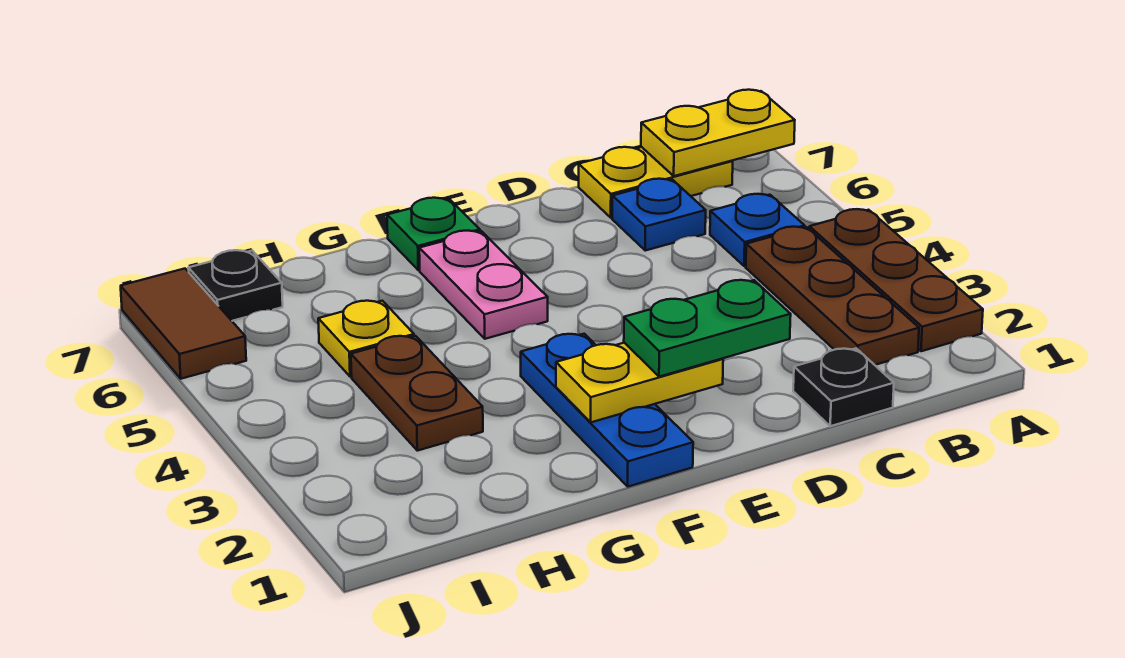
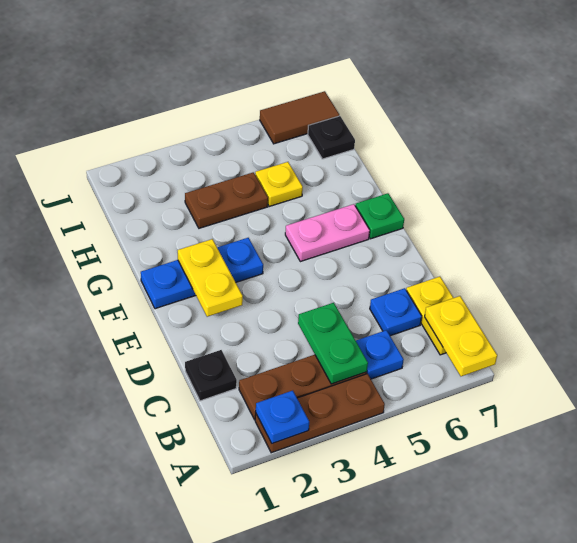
none -> blue 1x1 plate [256,391,309,444]
green 1x2 plate [624,280,791,377] -> green 1x2 plate moved to [298,303,368,384]

